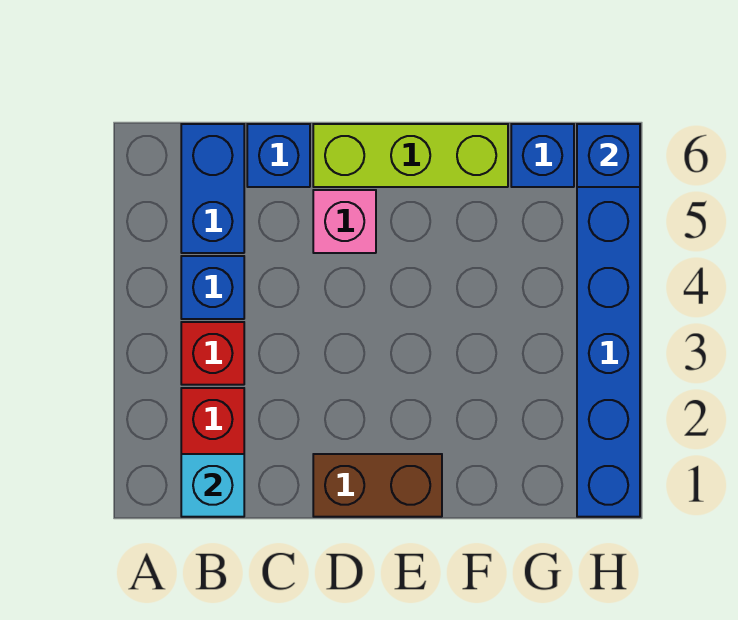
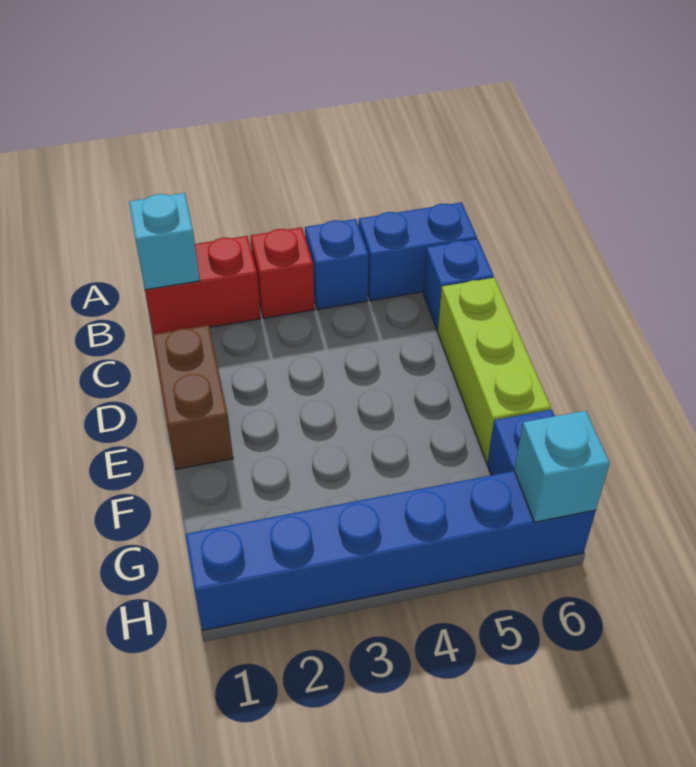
pink 1x1 brick [313,190,376,253] -> none
blue 1x1 brick [577,124,640,187] -> cyan 1x1 brick [514,411,610,522]

